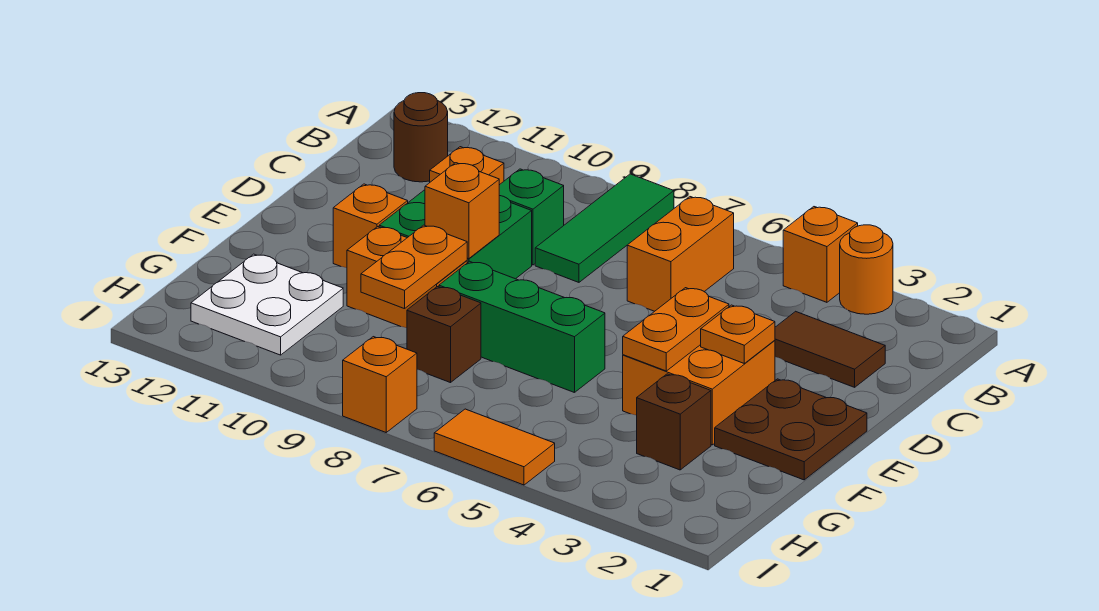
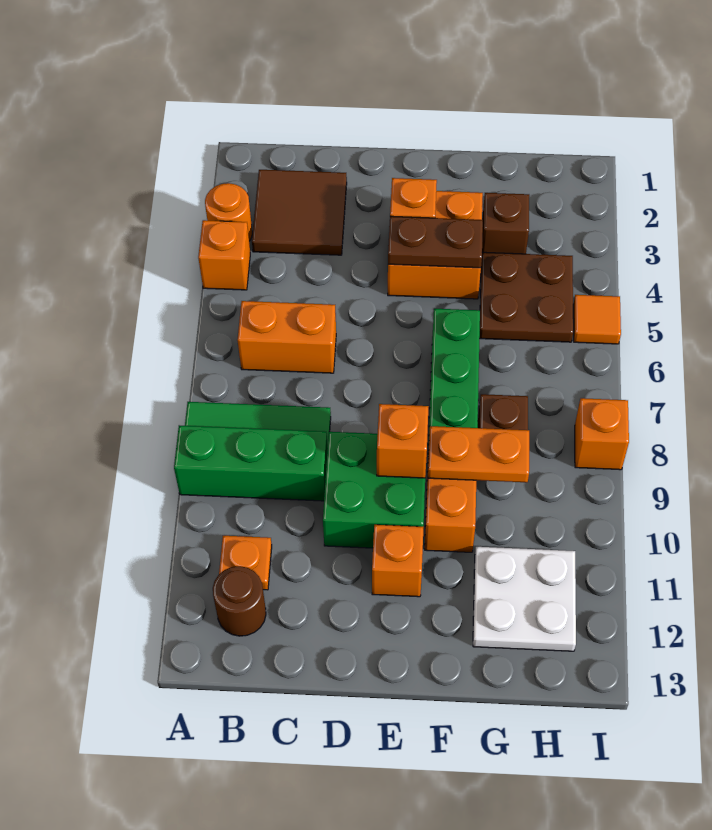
brown 1x2 tile [775,311,885,387] -> brown 2x2 tile [252,170,347,255]
green 1x1 brick [499,169,564,265] -> green 1x3 brick [174,425,327,501]
brown 2x2 plate [715,379,867,480] -> brown 2x2 plate moved to [479,252,573,342]
orange 1x2 plate [623,288,729,371] -> brown 1x2 plate [388,216,483,268]
orange 1x2 tile [434,409,555,485] -> orange 1x1 tile [573,295,621,344]

